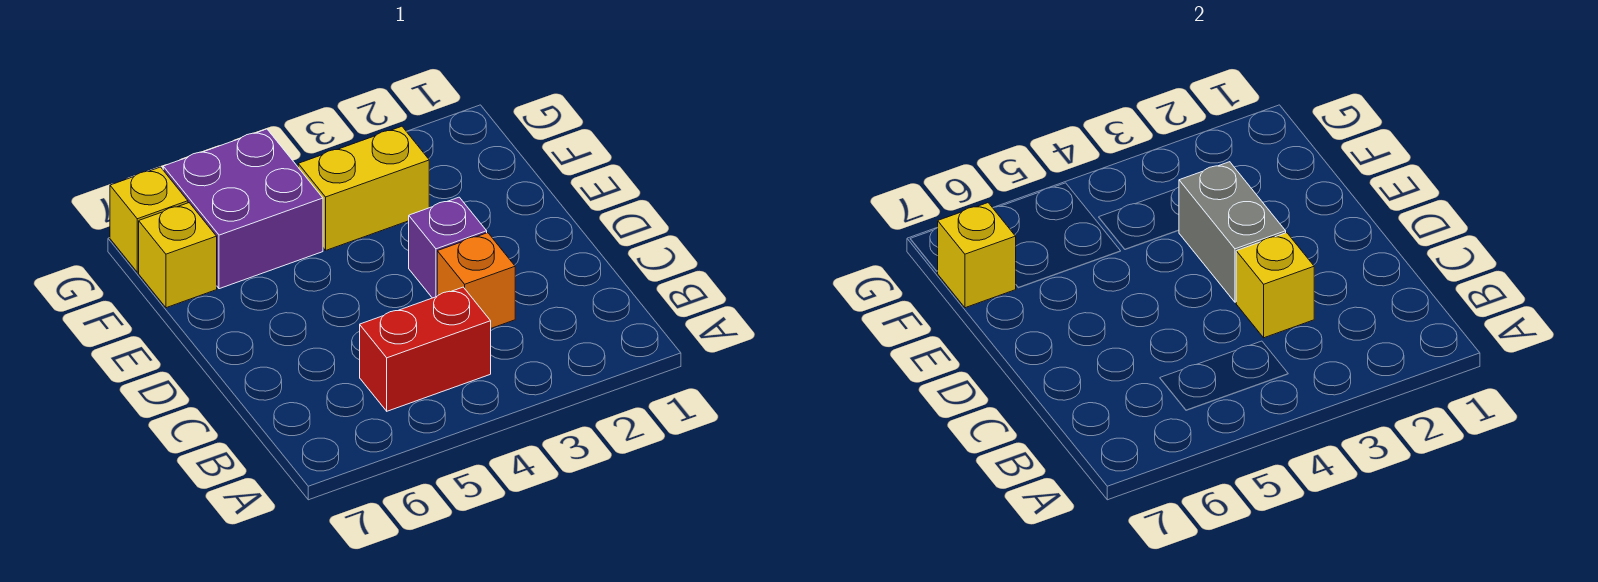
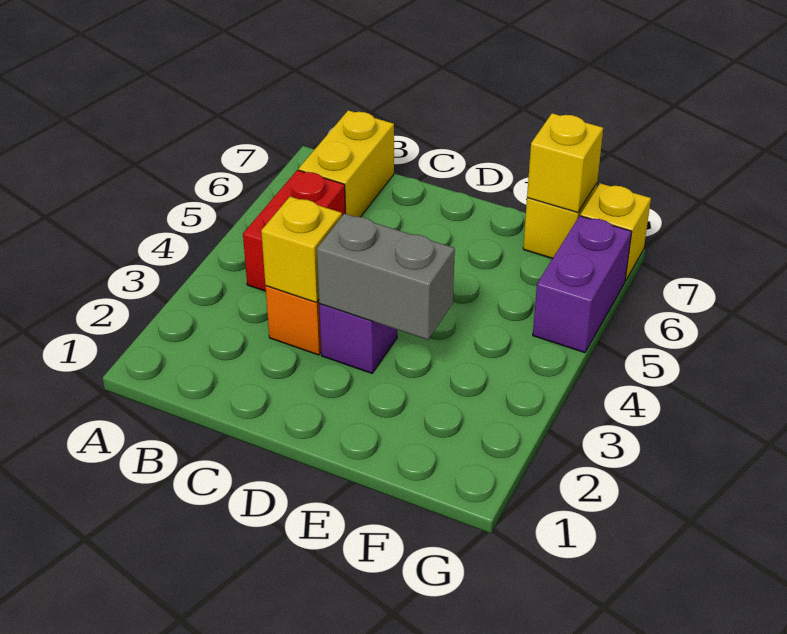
yellow 1x2 brick [298,126,429,250] -> yellow 1x2 brick moved to [299,110,394,217]
purple 2x2 brick [163,129,323,289] -> purple 1x2 brick [533,216,632,353]

